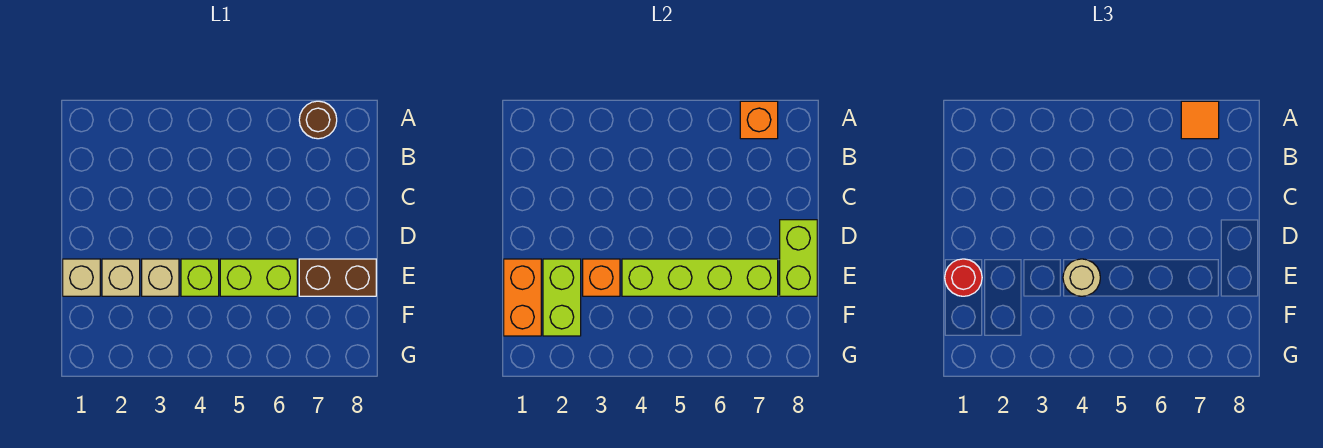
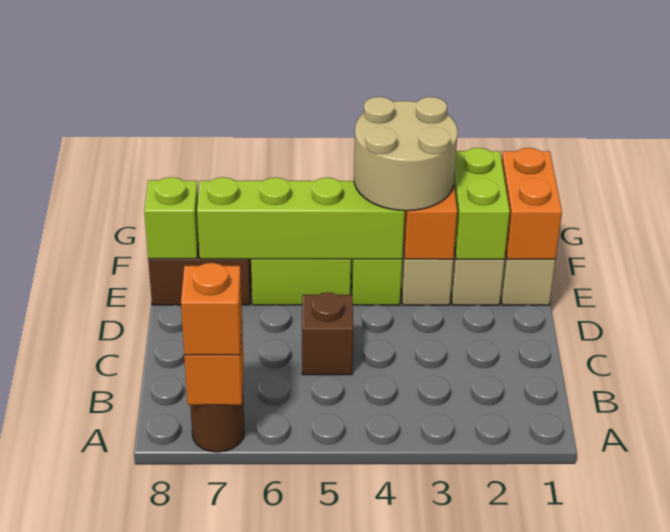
orange 1x1 tile [1181,101,1219,139] -> orange 1x1 brick [181,263,242,355]
none -> brown 1x1 brick [302,292,353,375]
lime 1x2 brick [780,220,817,296] -> lime 1x1 brick [144,177,199,259]
red 1x1 round brick [945,259,982,296] -> none
tan 1x1 round brick [1063,259,1100,296] -> tan 2x2 round brick [354,97,458,211]

